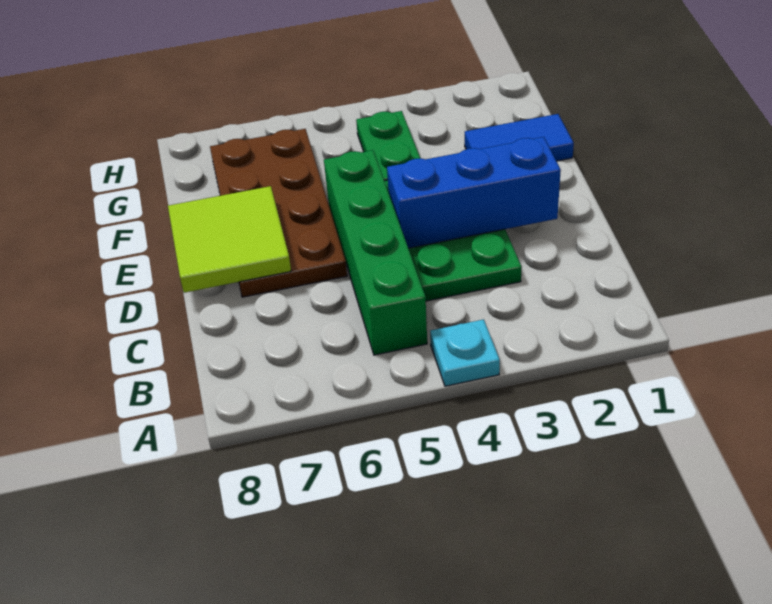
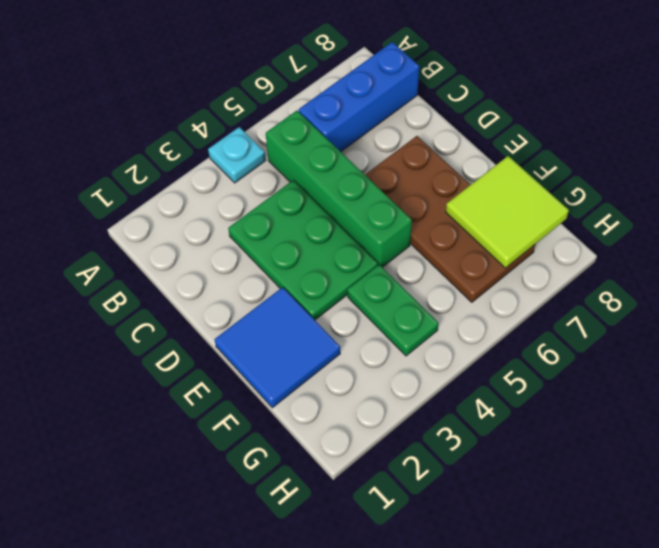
blue 1x3 brick [387,137,561,248] -> blue 1x3 brick moved to [299,42,419,152]
lime 2x2 tile [168,186,291,293] -> lime 2x2 tile moved to [446,156,569,268]
blue 1x2 tile [465,114,574,161] -> blue 2x2 tile [215,287,340,408]

